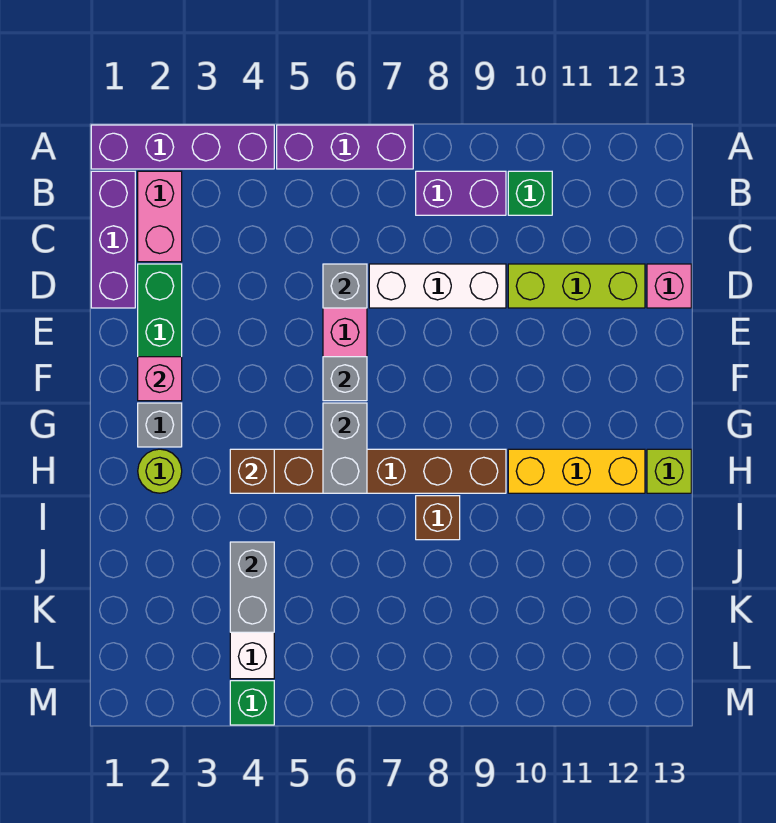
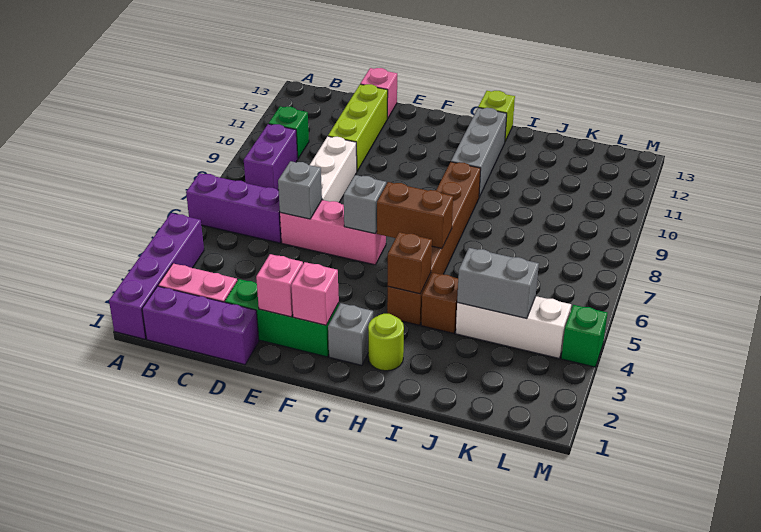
purple 1x3 brick [277,125,413,169] -> purple 1x3 brick turned to [186,173,282,243]
none -> pink 1x1 brick [256,254,303,317]
grey 1x2 brick [323,403,367,493] -> brown 1x2 brick [377,182,453,248]
yellow 1x3 brick [508,449,645,493] -> grey 1x3 brick [451,108,507,197]
brown 1x1 brick [416,496,460,540] -> brown 1x1 brick moved to [421,273,458,333]

